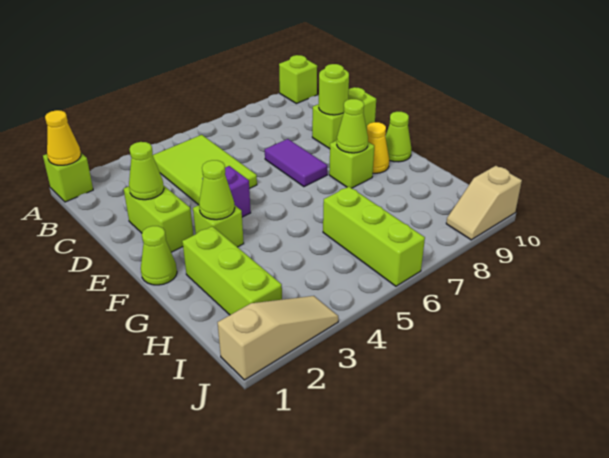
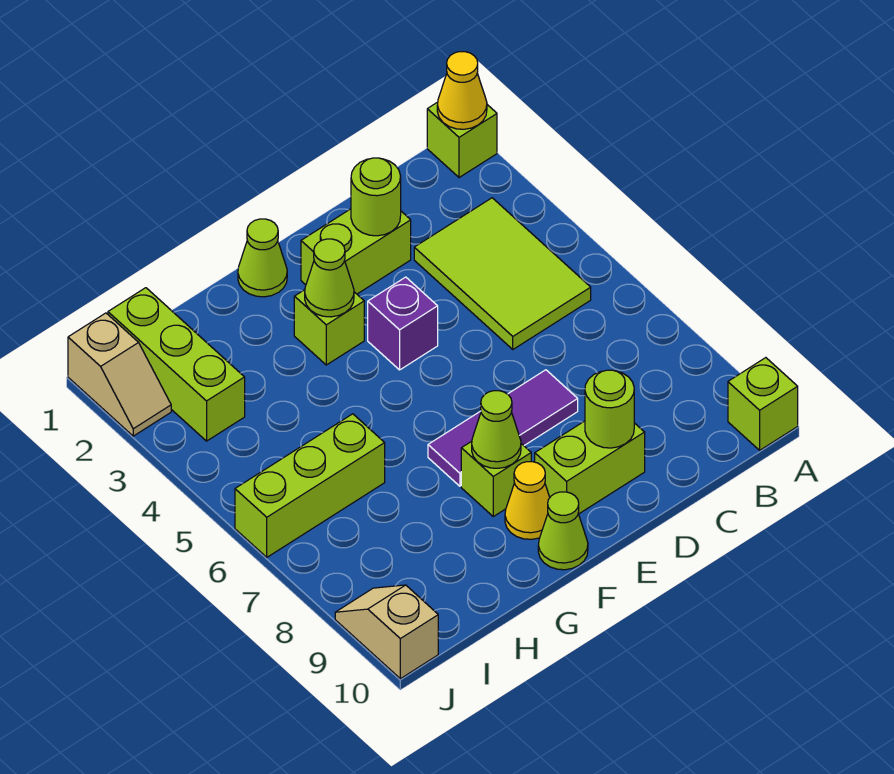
lime 2x3 tile [153,135,257,205] -> lime 2x3 tile turned to [414,198,591,349]
lime 1x1 cone [129,142,164,200] -> lime 1x1 round brick [351,158,401,236]
purple 1x2 tile [265,139,327,187] -> purple 1x3 tile [428,370,578,486]
lime 1x2 brick [312,87,376,149] -> lime 1x2 brick turned to [535,421,645,514]
lime 1x3 brick [182,226,282,315] -> lime 1x3 brick turned to [108,288,245,441]
tan 1x3 slope [217,296,338,380] -> tan 1x2 slope [68,313,171,436]

